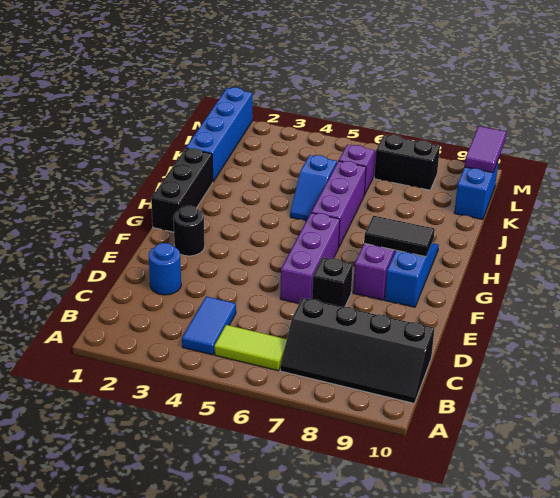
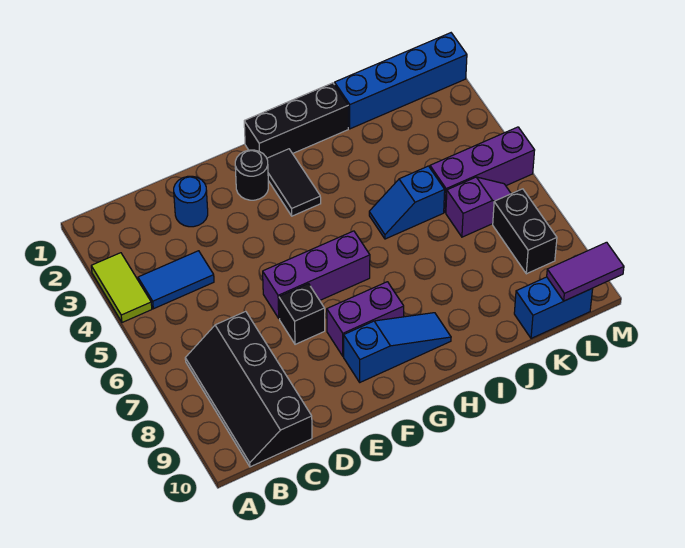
lime 1x2 tile [214,325,287,371] -> lime 1x2 tile moved to [91,253,152,322]
black 1x2 tile [364,216,435,257] -> black 1x2 tile moved to [267,149,321,216]
purple 1x3 brick [311,161,366,248] -> purple 1x3 brick moved to [430,127,535,212]

